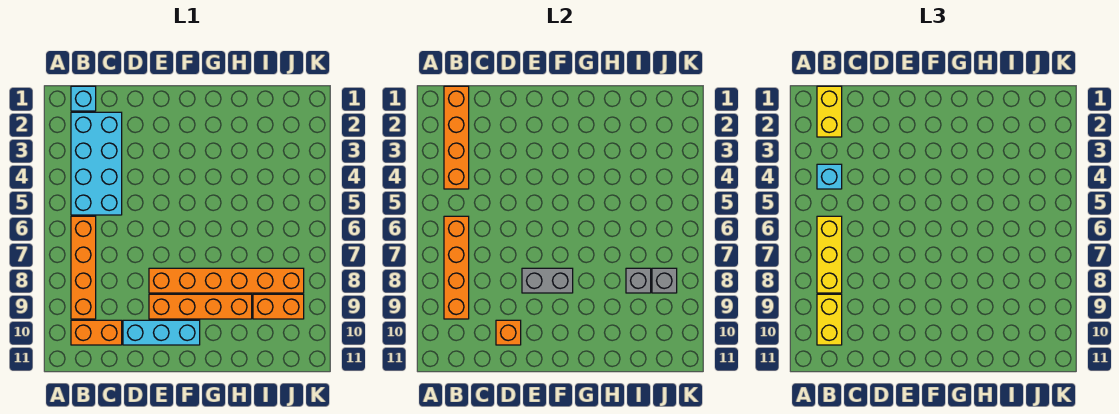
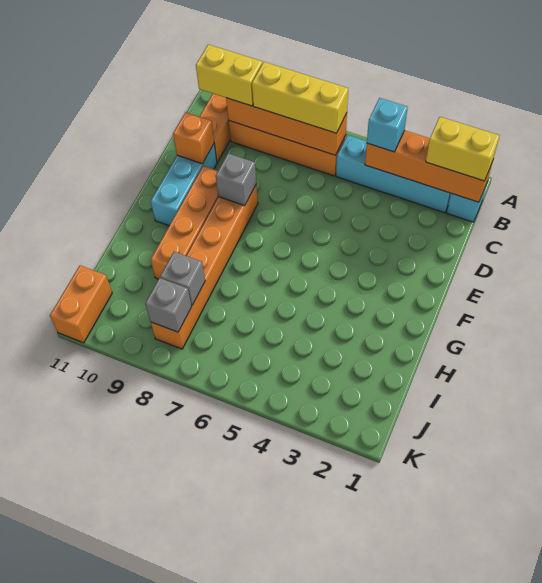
cyan 2x4 brick [71,112,122,215] -> cyan 1x4 brick [336,135,451,213]
grey 1x2 brick [522,268,573,293] -> grey 1x1 brick [216,153,256,206]
orange 1x2 brick [253,294,304,319] -> orange 1x2 brick moved to [50,266,112,343]

